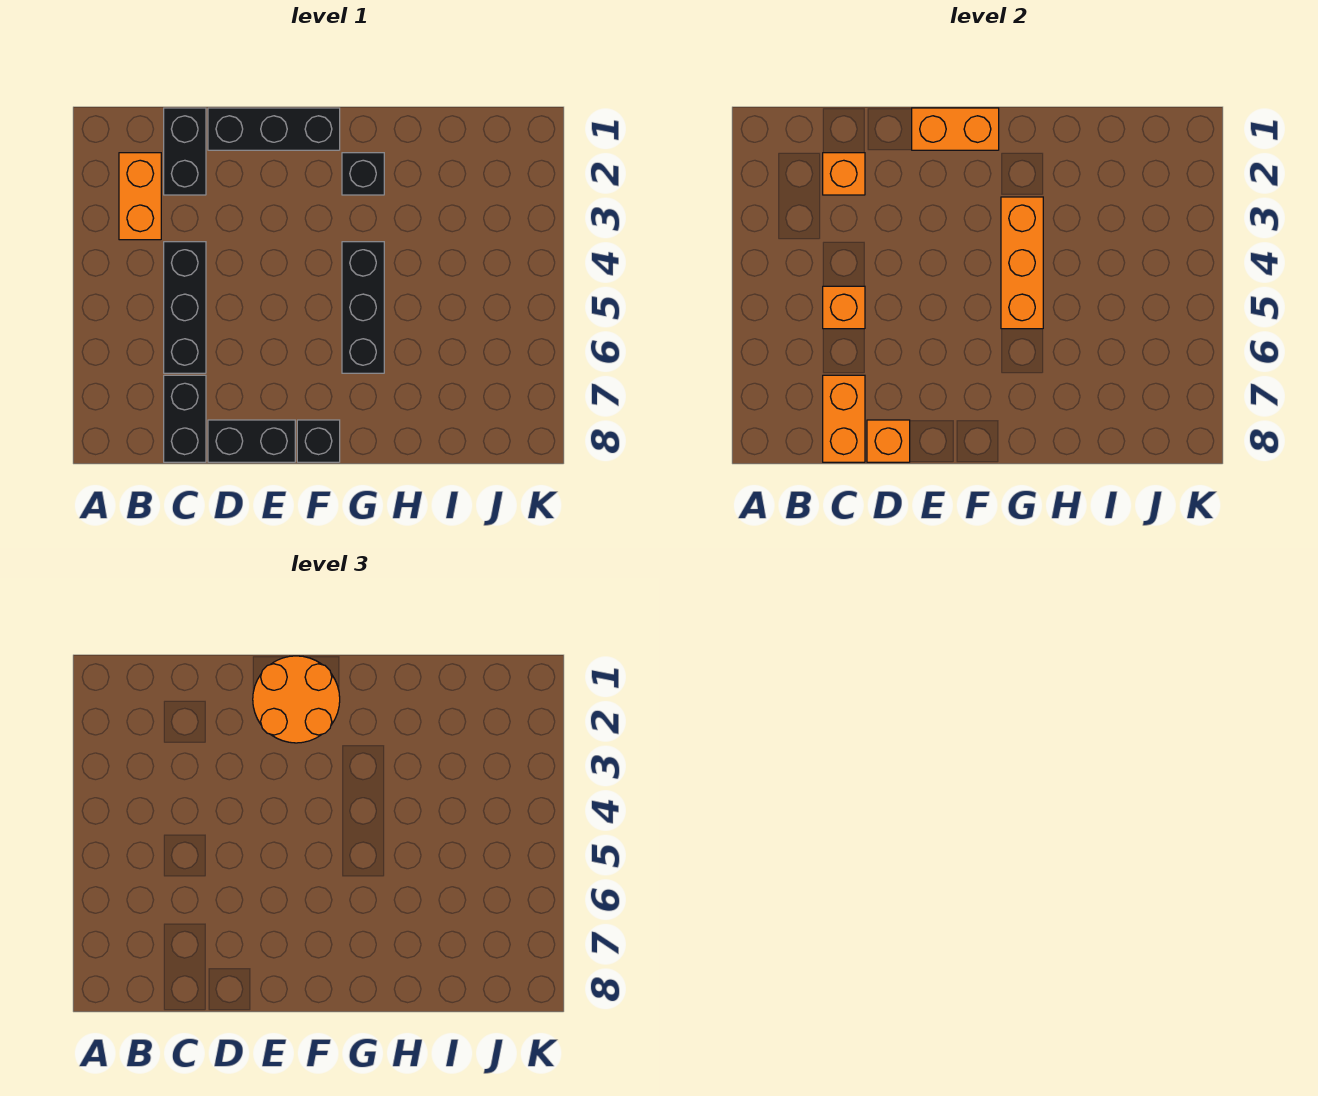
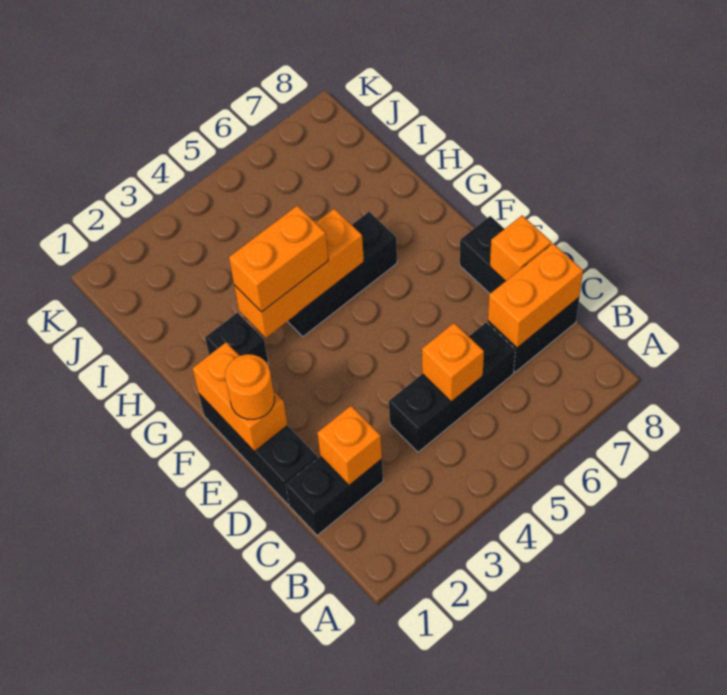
orange 1x2 brick [119,153,161,240] -> orange 1x2 brick moved to [229,205,328,312]
orange 2x2 round brick [253,656,340,743] -> orange 1x1 round brick [225,354,275,420]
black 1x1 brick [297,420,340,462] -> none

